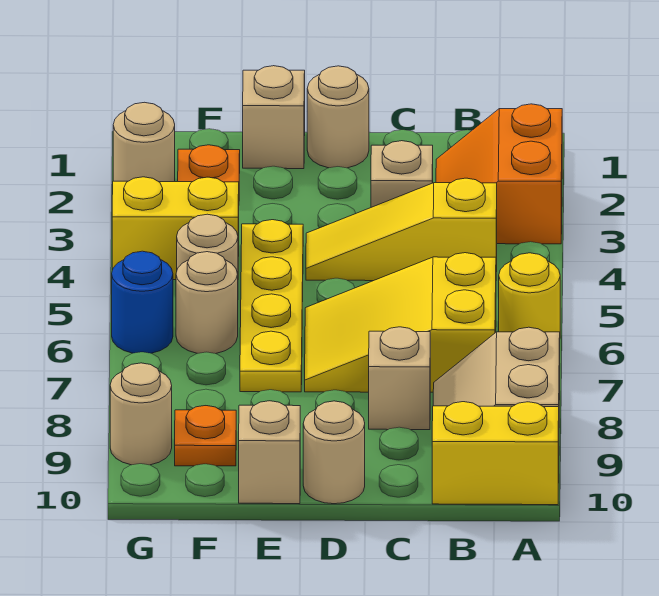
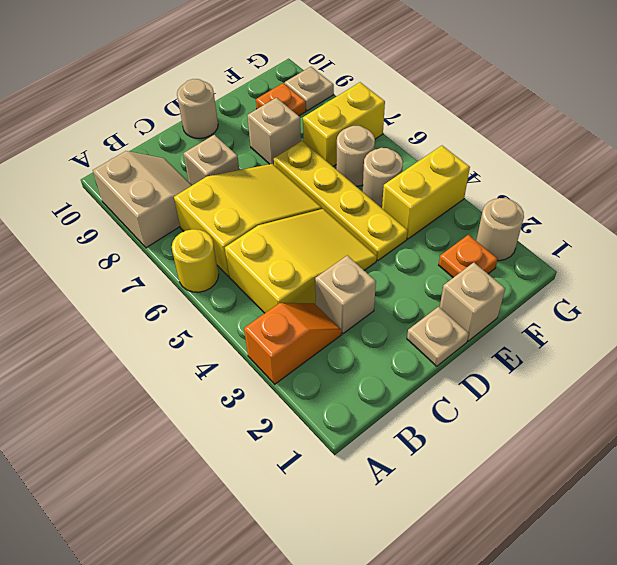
orange 2x2 slope [436,104,562,244] -> orange 1x2 slope [244,303,342,384]
yellow 1x2 brick [432,402,559,505] -> yellow 1x2 brick moved to [303,82,385,166]
yellow 1x3 slope [306,178,497,281] -> yellow 2x3 slope [225,209,377,313]
tan 1x1 round brick [307,66,369,168] -> tan 1x1 plate [407,307,469,366]
tan 1x1 brick [239,401,300,504] -> tan 1x1 brick moved to [247,98,301,165]
blue 1x1 round brick [112,251,173,353] -> none
tan 1x1 round brick [110,363,172,465] -> tan 1x1 plate [285,67,334,111]

